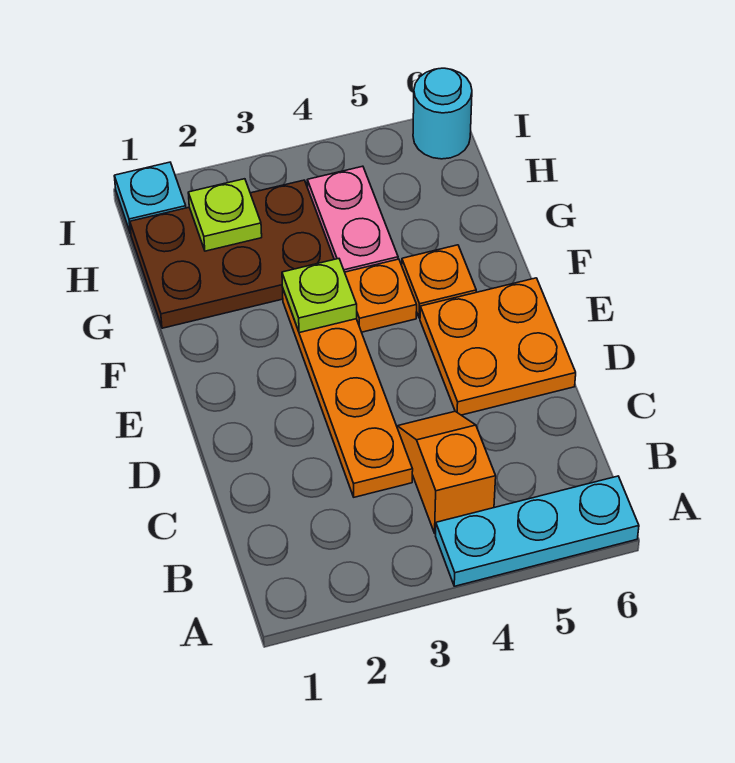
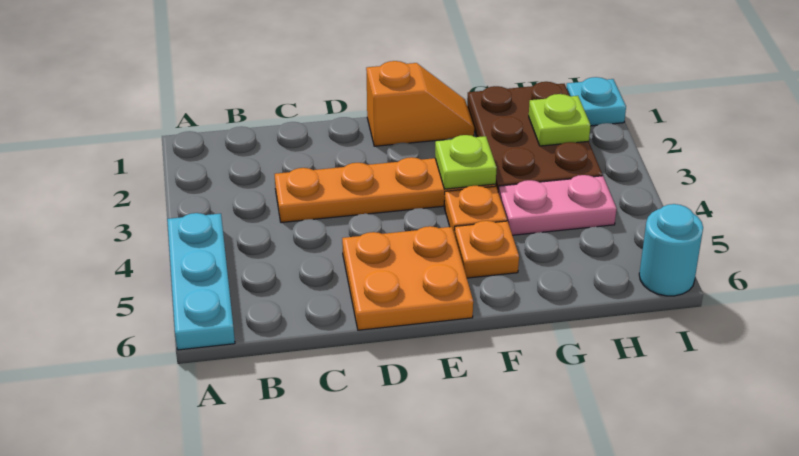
orange 1x2 slope [397,411,496,534] -> orange 1x2 slope moved to [366,61,474,146]

